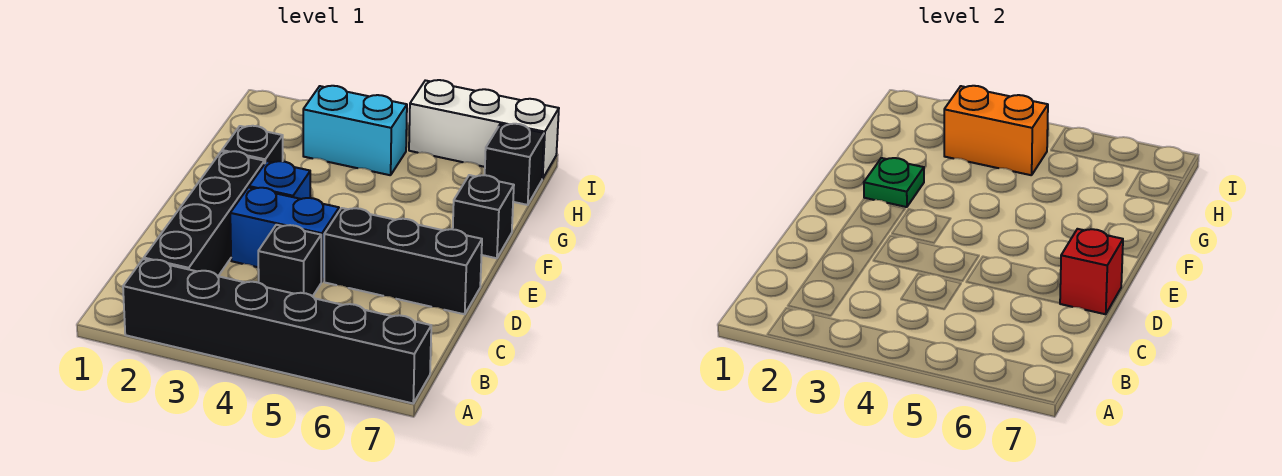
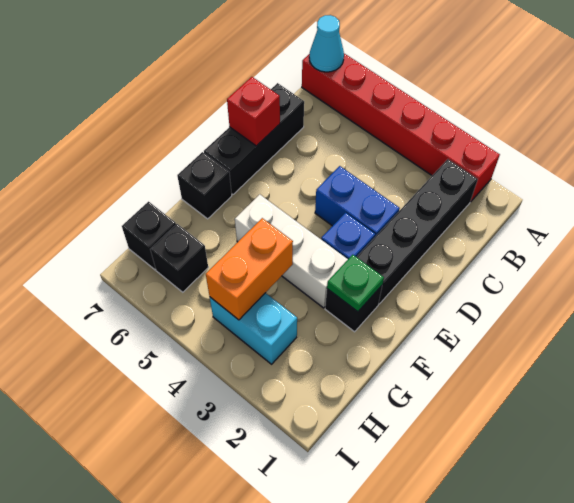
black 1x6 brick [123,259,431,403] -> red 1x6 brick [302,54,500,202]
none -> cyan 1x1 cone [309,15,344,72]
black 1x1 brick [258,225,321,296] -> black 1x1 brick moved to [150,224,208,292]
black 1x3 brick [324,208,482,314] -> black 1x3 brick turned to [204,83,304,195]
orange 1x2 brick [944,86,1048,175] -> orange 1x2 brick turned to [206,218,293,320]
white 1x3 brick [409,80,559,179] -> white 1x3 brick moved to [235,194,348,308]

